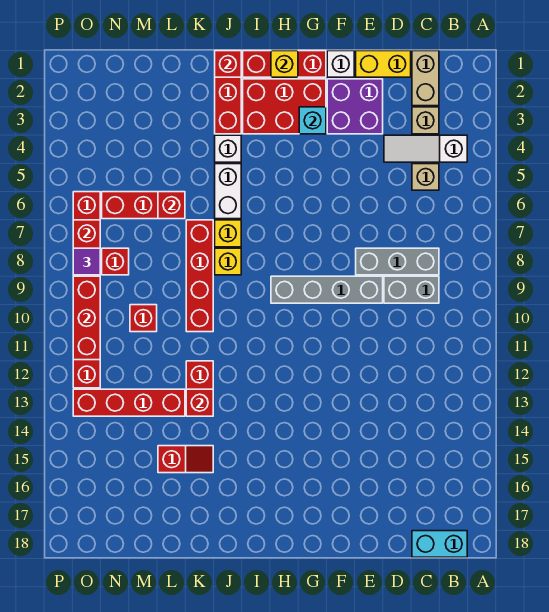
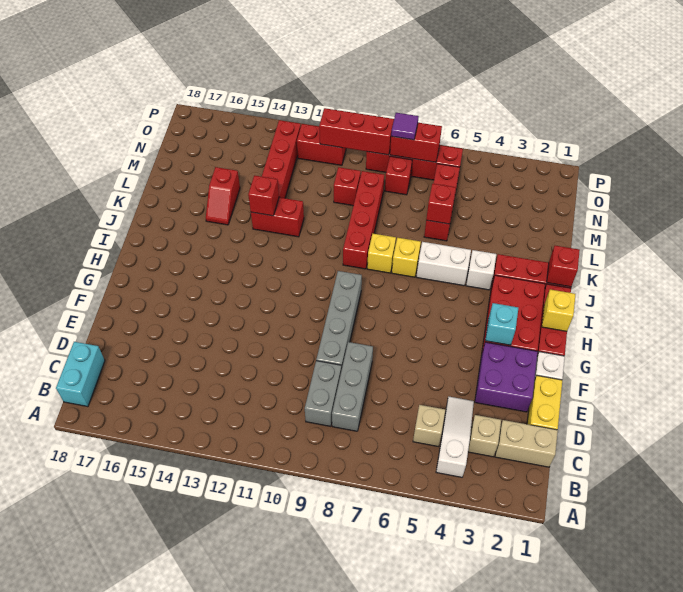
red 1x4 brick [186,220,213,332] -> red 1x4 brick turned to [343,171,384,269]

